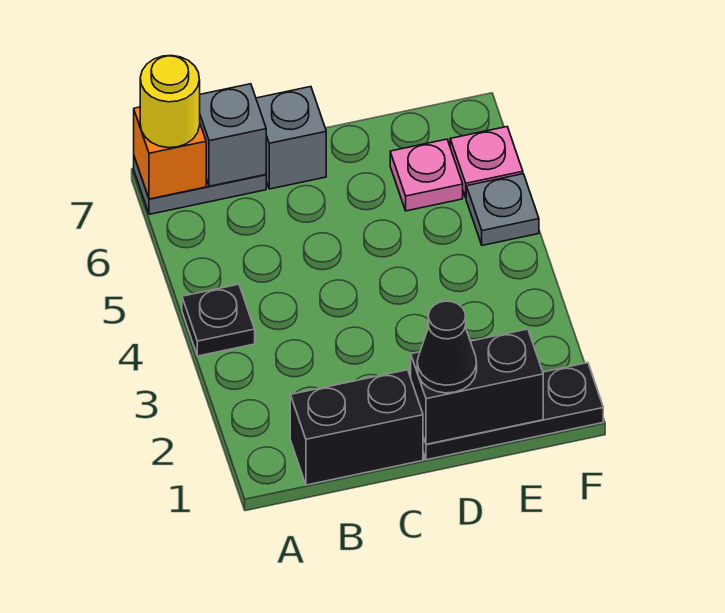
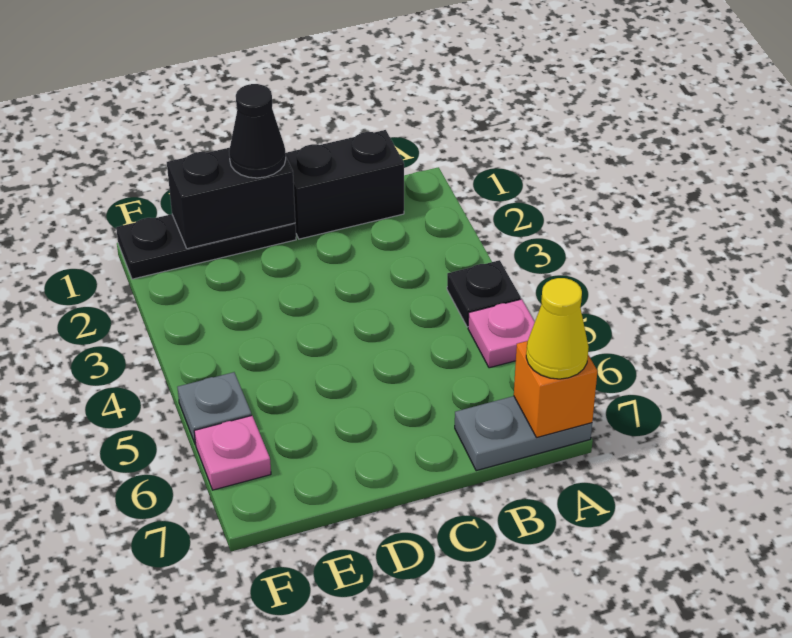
yellow 1x1 round brick [140,55,200,148] -> yellow 1x1 cone [526,278,589,379]
grey 1x1 brick [200,84,266,186] -> none
grey 1x1 brick [256,87,326,189] -> none
pink 1x1 plate [390,139,463,211] -> pink 1x1 plate moved to [468,299,535,368]

